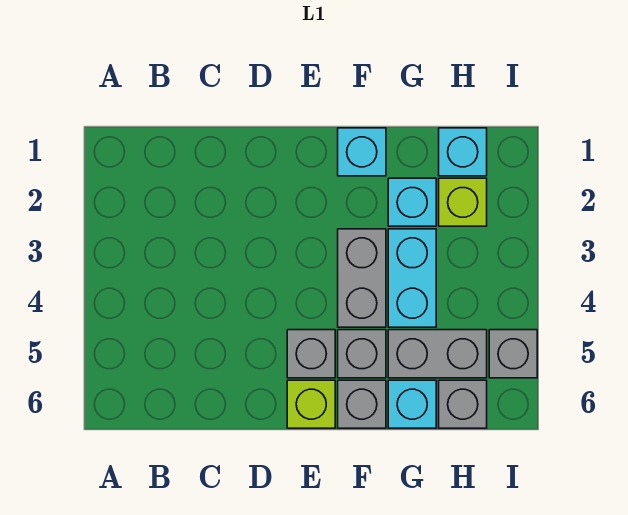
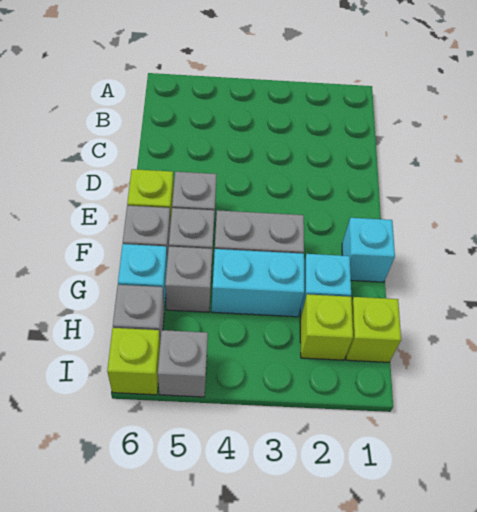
grey 1x2 brick [388,330,487,378] -> grey 1x1 brick [165,246,212,312]
cyan 1x1 brick [439,128,487,176] -> lime 1x1 brick [346,297,401,362]
none -> lime 1x1 brick [107,328,160,395]

